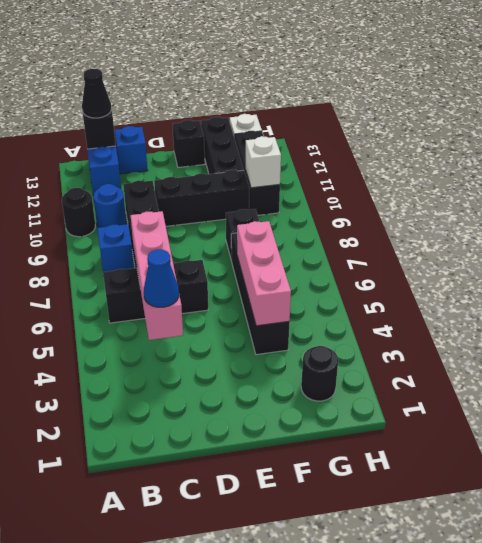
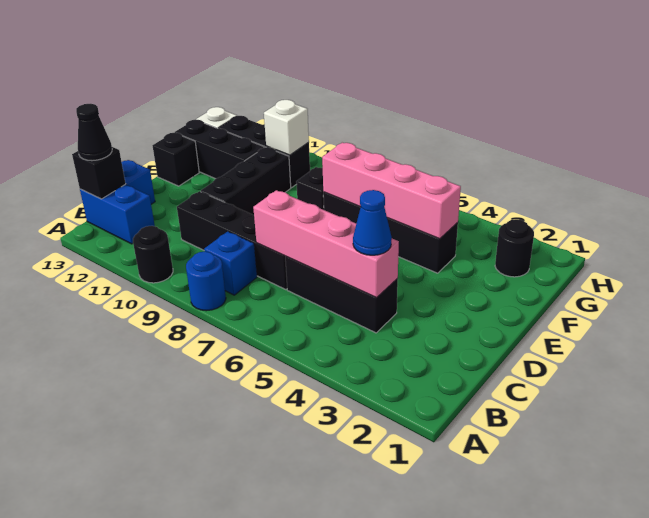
black 1x3 brick [103,260,208,323] -> black 1x3 brick turned to [285,256,398,333]
blue 1x1 round brick [93,184,126,228] -> blue 1x1 round brick moved to [186,252,226,311]
pink 1x3 brick [237,221,291,326] -> pink 1x4 brick [322,143,461,239]

